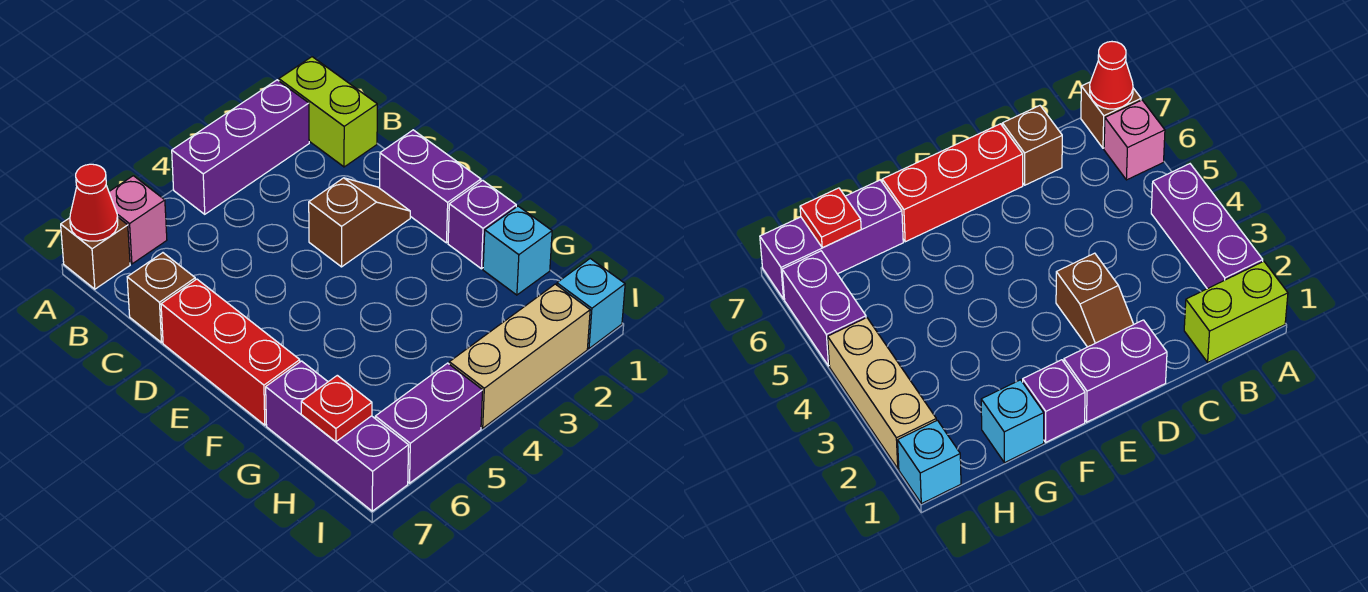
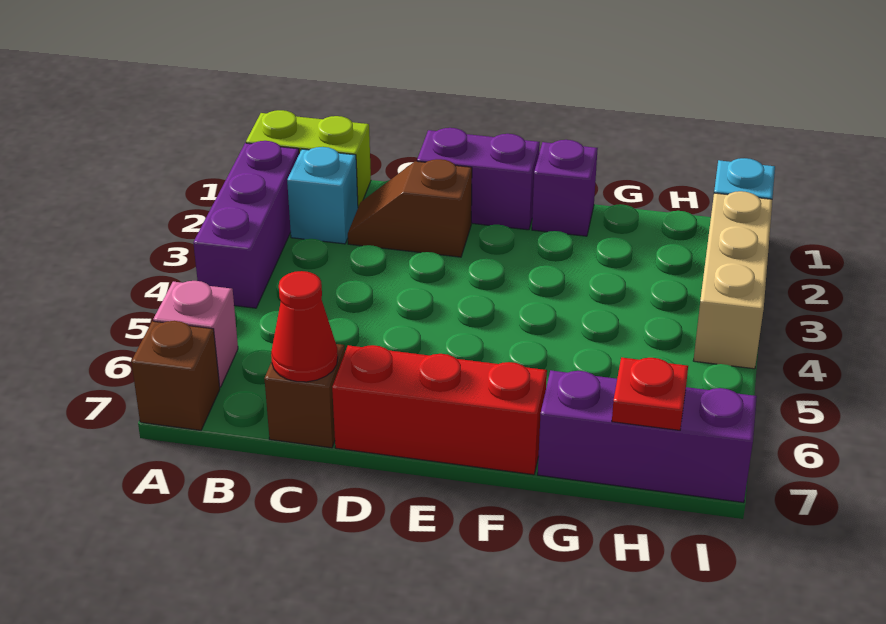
red 1x1 cone [70,164,118,241] -> red 1x1 cone moved to [271,271,338,382]
brown 1x2 slope [309,178,410,267] -> brown 1x2 slope turned to [348,159,472,257]
cyan 1x1 brick [483,206,552,295] -> cyan 1x1 brick moved to [287,147,358,244]
purple 1x2 brick [375,363,483,483] -> none

